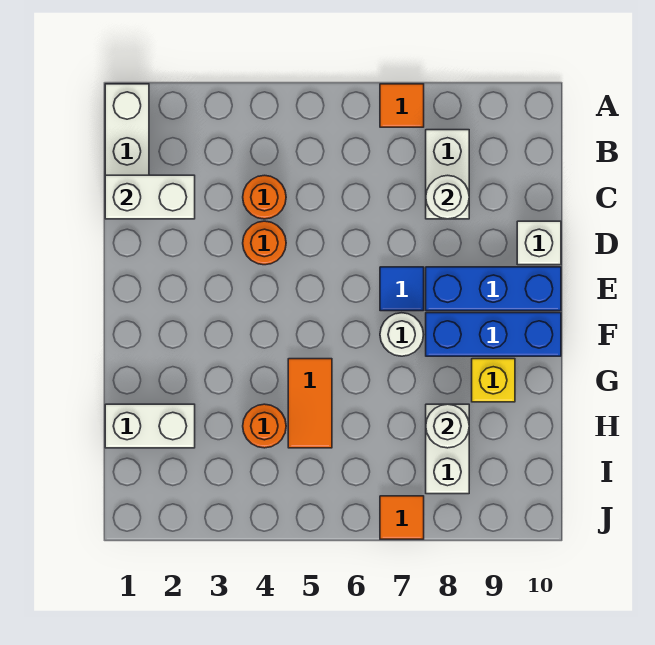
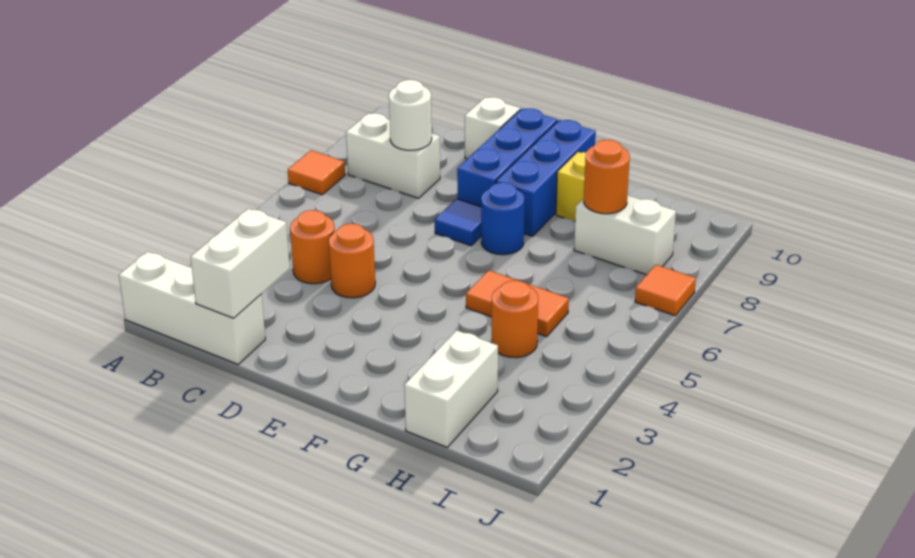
white 1x1 round brick [380,313,424,356] -> blue 1x1 round brick [481,182,525,255]
white 1x1 round brick [426,404,469,448] -> orange 1x1 round brick [584,140,630,214]

